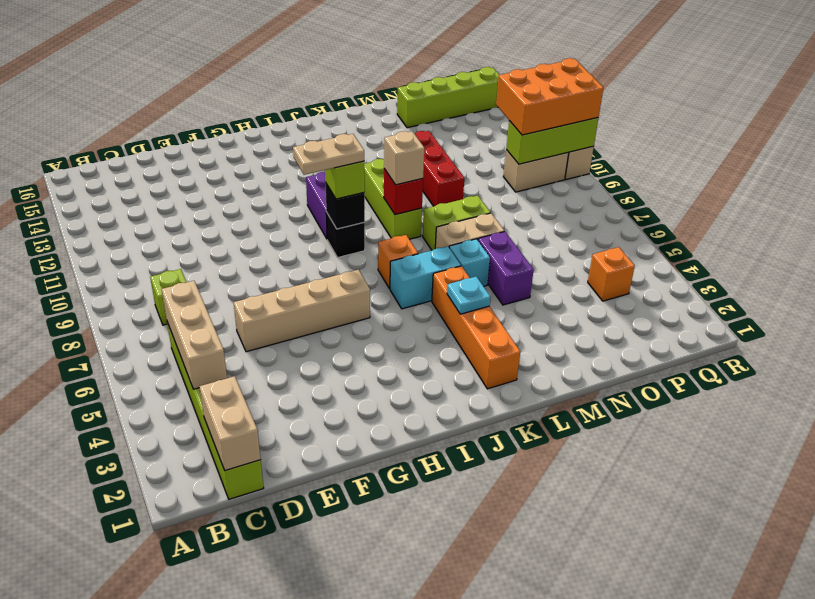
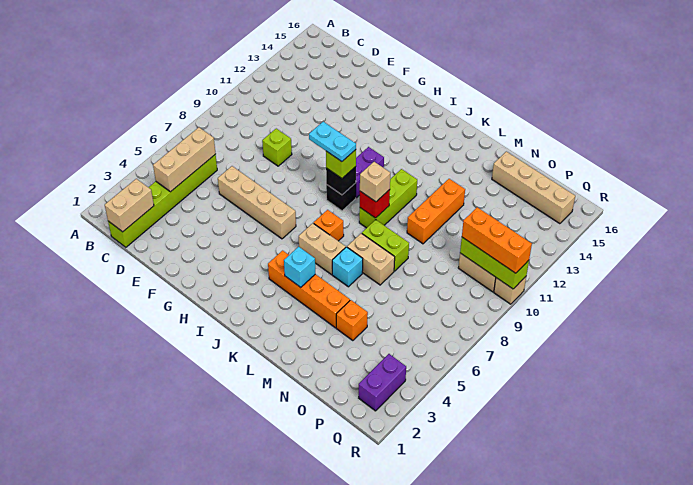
lime 1x1 brick [150,269,187,325] -> lime 1x1 brick moved to [262,129,292,166]
tan 1x2 plate [293,134,364,175] -> cyan 1x2 plate [309,122,356,162]
cyan 1x2 brick [390,246,461,309] -> tan 1x2 brick [299,223,346,275]
orange 1x4 brick [432,266,520,389] -> orange 1x4 brick turned to [268,251,350,328]
cyan 1x1 plate [447,277,491,314] -> cyan 1x1 brick [284,247,315,287]
purple 1x2 brick [478,231,534,305] -> purple 1x2 brick moved to [359,354,406,411]
red 1x3 brick [415,131,464,206] -> orange 1x3 brick [407,179,465,244]
lime 1x4 brick [397,67,499,128] -> tan 1x4 brick [492,152,575,224]
orange 1x1 brick [588,247,635,301] -> orange 1x1 brick moved to [336,300,368,341]
orange 2x3 brick [496,58,603,135] -> orange 1x3 brick [462,207,532,273]

